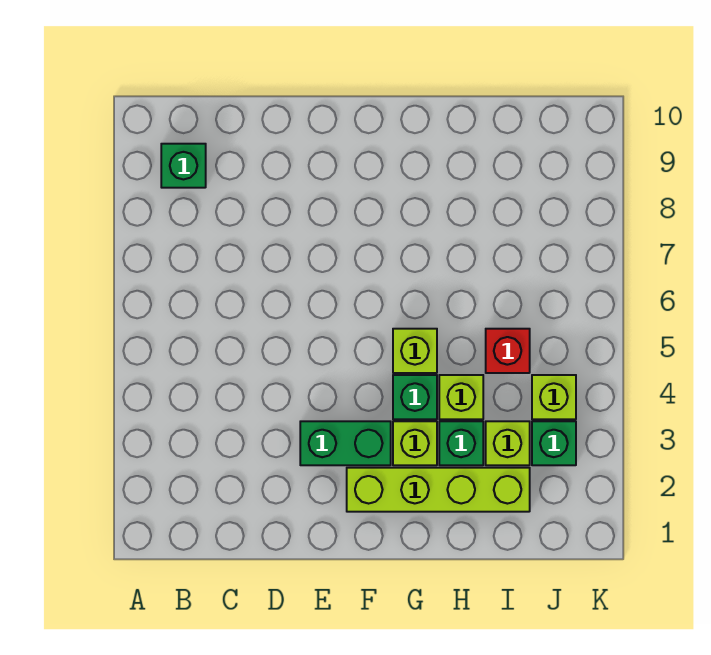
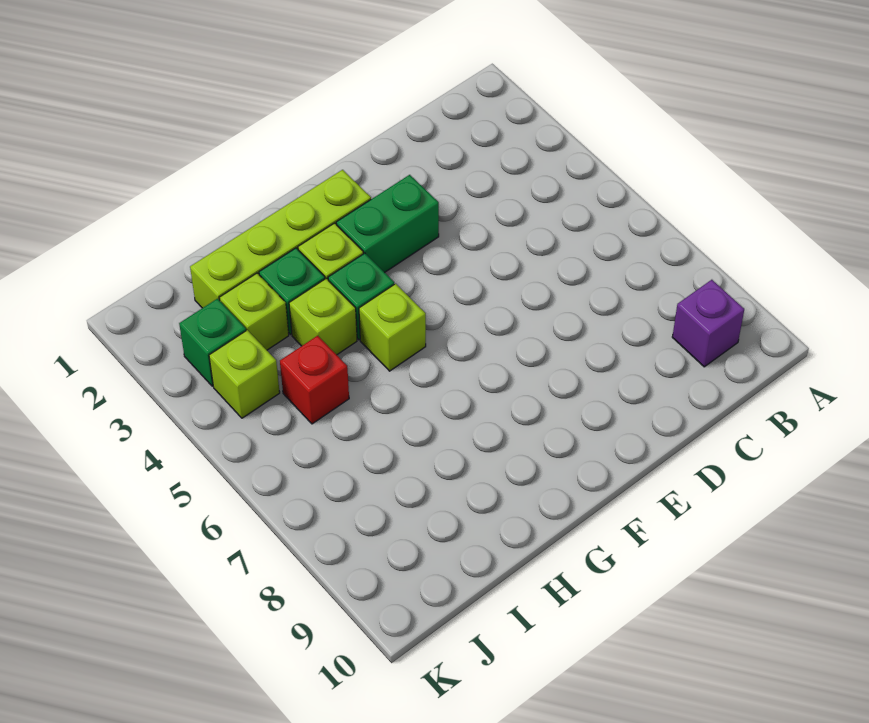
green 1x1 brick [161,144,206,188] -> purple 1x1 brick [672,280,744,367]

